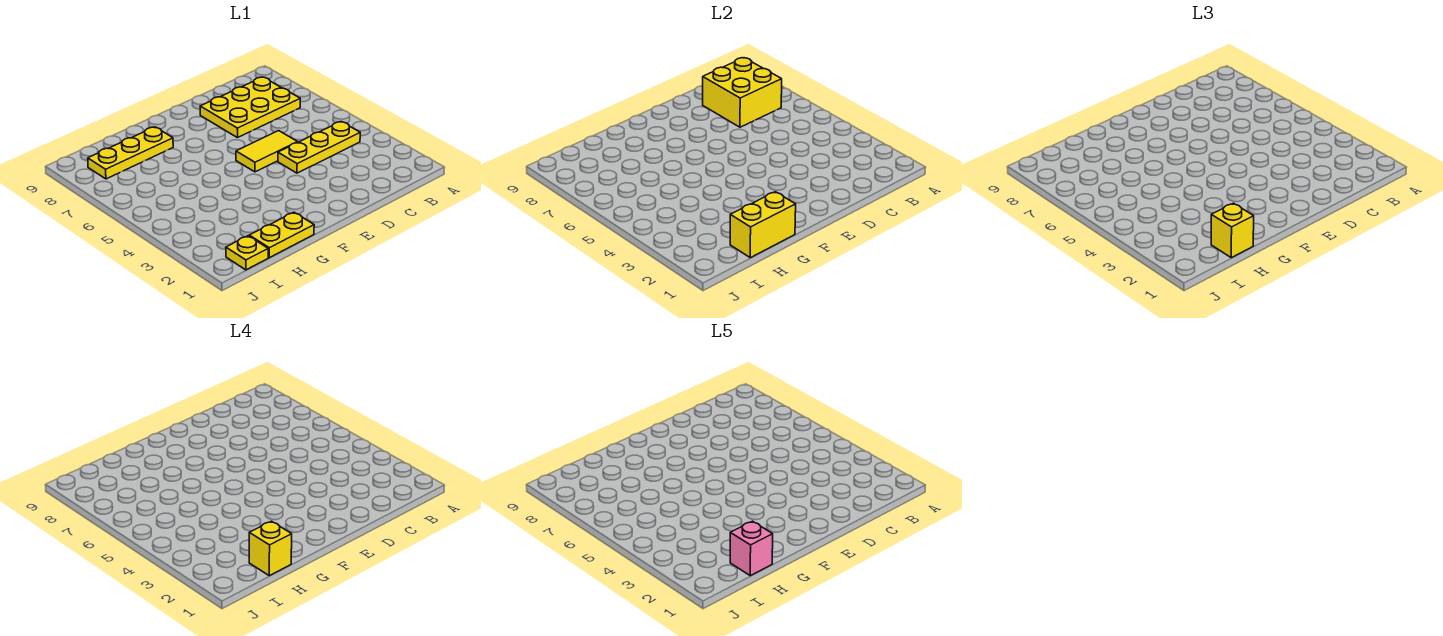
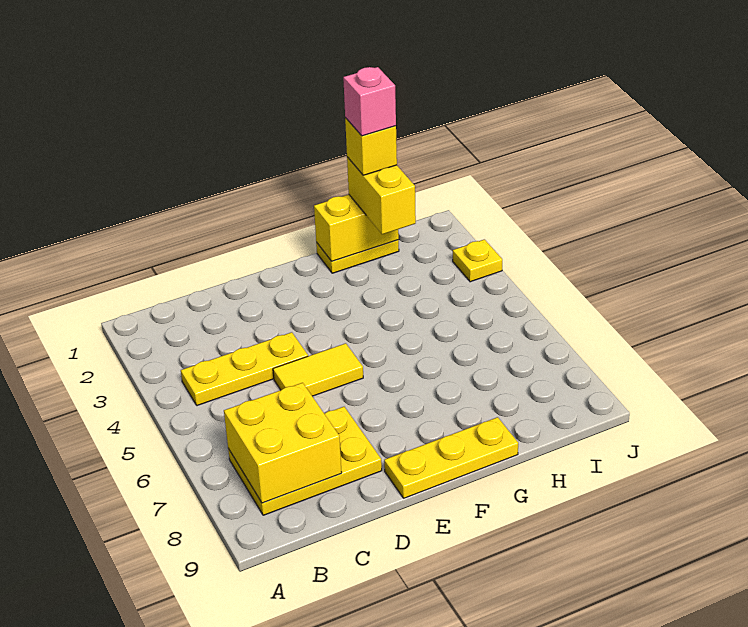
yellow 1x3 plate [88,127,173,179] -> yellow 1x3 plate moved to [384,417,518,498]
yellow 1x1 brick [1211,203,1254,258] -> yellow 1x2 brick [347,157,416,234]
yellow 1x1 plate [226,236,268,270] -> yellow 1x1 plate moved to [453,239,502,282]

